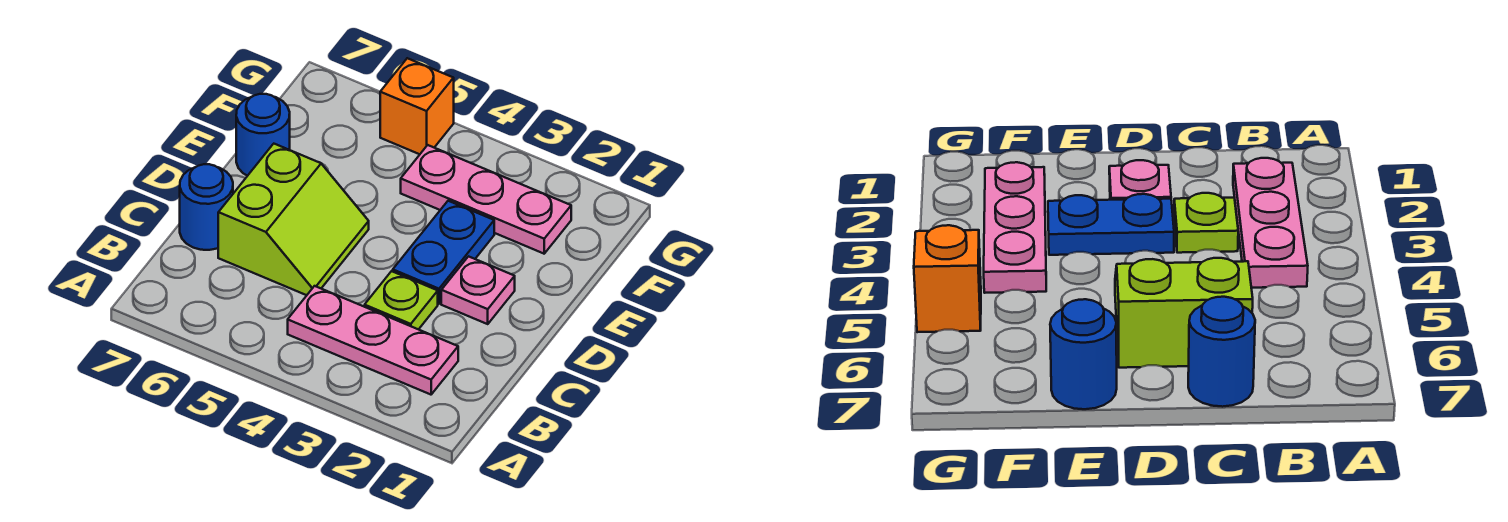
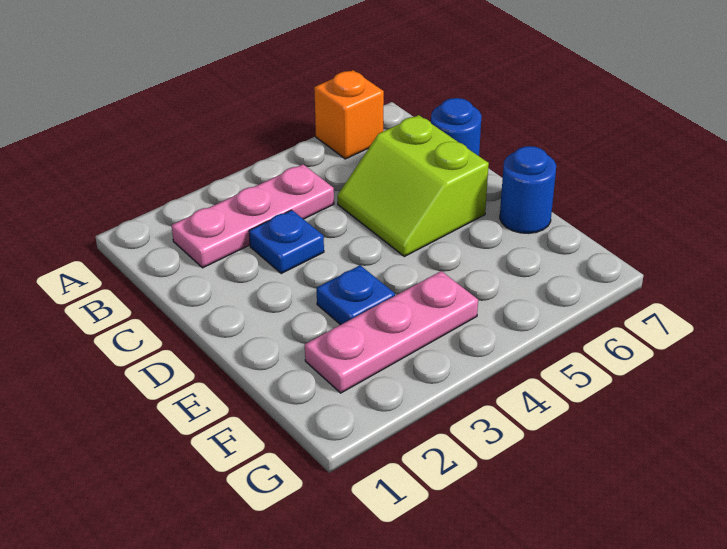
lime 1x1 plate [365,271,438,330] -> blue 1x1 plate [249,210,324,273]
pink 1x1 plate [441,256,515,324] -> none
blue 1x2 plate [393,201,494,304] -> blue 1x1 plate [317,265,395,325]
orange 1x1 brick [380,58,454,154] -> orange 1x1 brick moved to [314,70,384,159]

